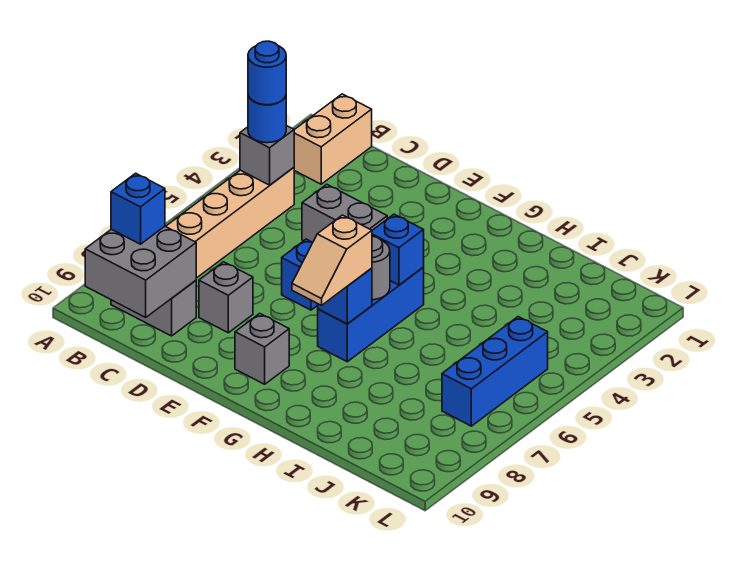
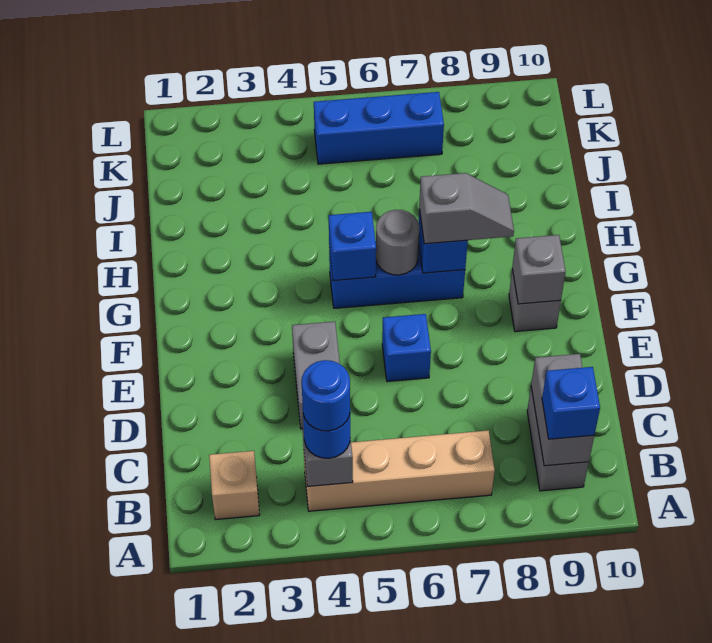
tan 1x2 brick [294,94,372,184] -> tan 1x1 brick [209,451,260,520]
grey 2x2 brick [85,226,196,317] -> grey 1x2 brick [531,354,594,466]
grey 1x1 brick [199,262,253,333] -> grey 1x1 brick moved to [512,235,566,304]
tan 1x2 slope [292,215,372,305] -> grey 1x2 slope [419,173,514,244]

